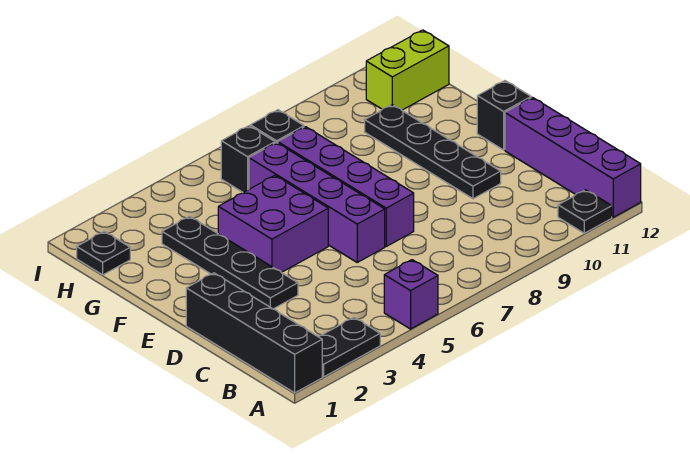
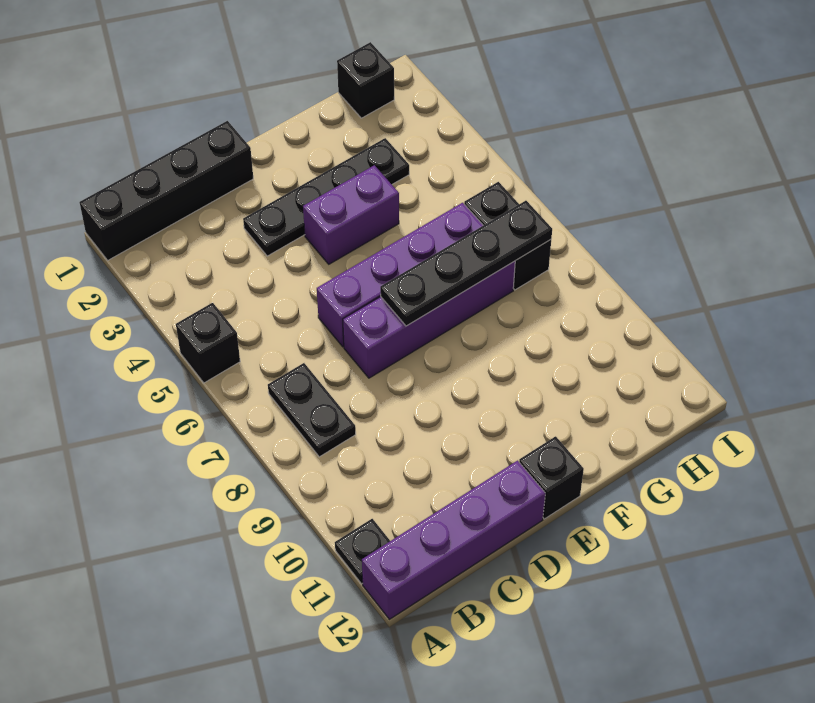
black 1x2 plate [318,318,380,377] -> black 1x2 plate moved to [268,363,356,457]
purple 1x1 brick [384,260,438,329] -> black 1x1 brick [176,303,240,383]
black 1x4 plate [365,105,501,199] -> black 1x4 plate moved to [380,201,552,326]
purple 2x2 brick [218,175,328,272] -> purple 1x2 brick [303,165,399,264]
black 1x1 plate [77,231,130,275] -> black 1x1 brick [337,42,394,118]
lime 1x2 brick [366,30,449,110] -> none

